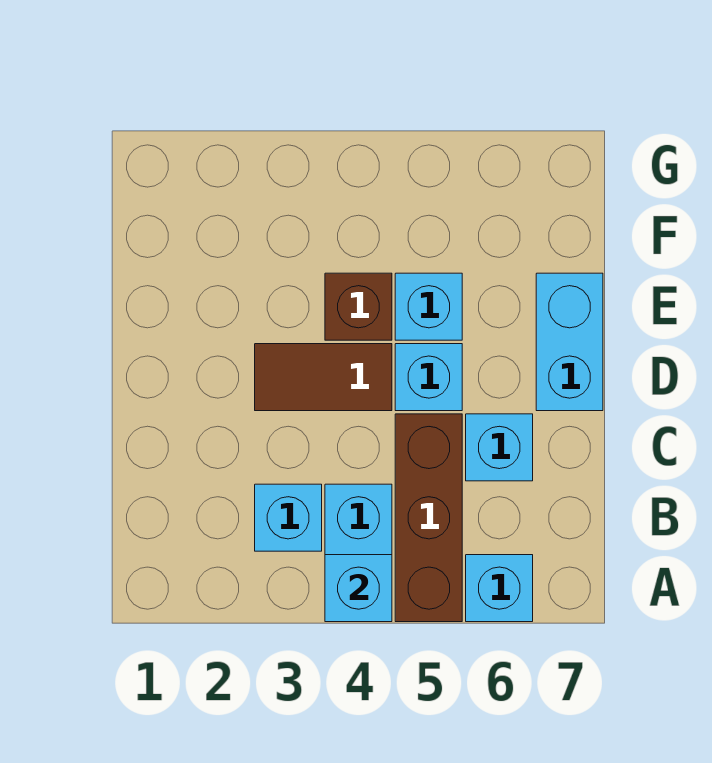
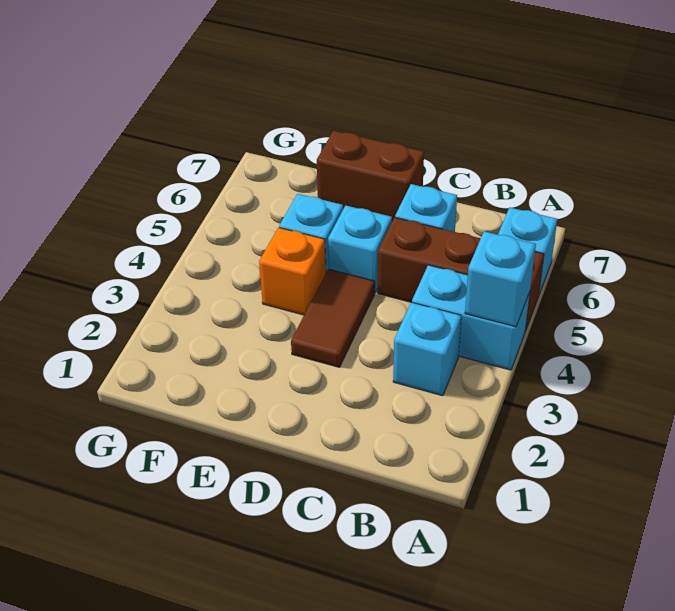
cyan 1x2 brick [536,273,603,411] -> brown 1x2 brick [317,131,424,221]
brown 1x1 brick [325,273,392,340] -> orange 1x1 brick [259,227,326,315]

